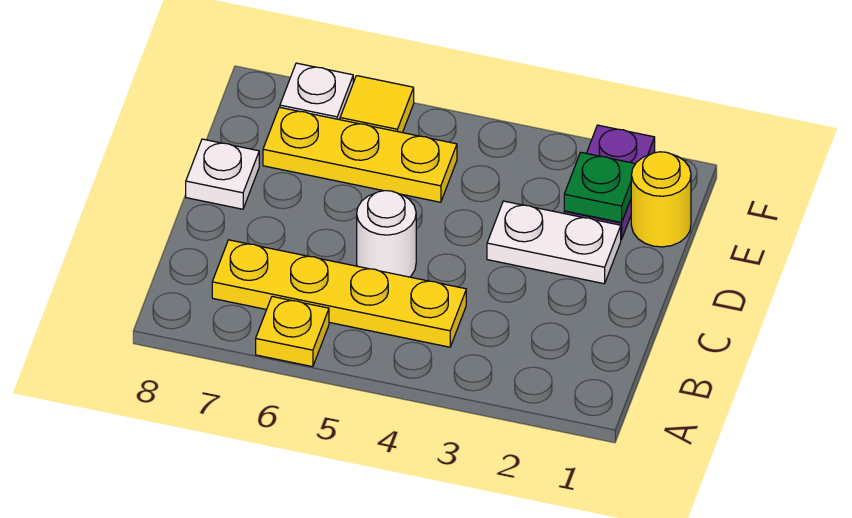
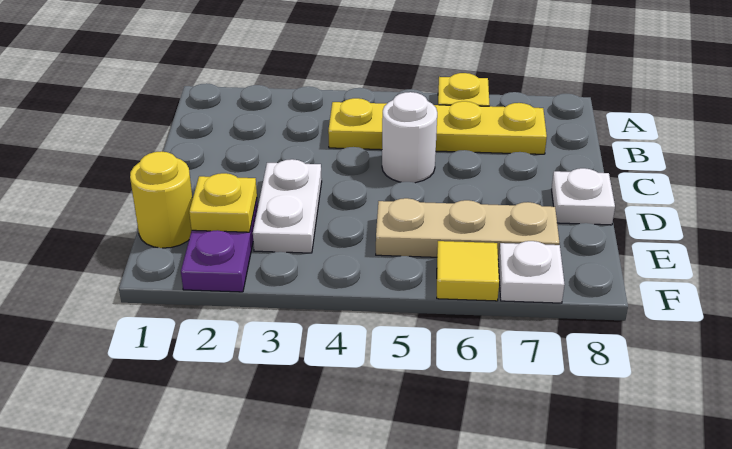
white 1x2 plate [487,201,621,284] -> white 1x2 plate turned to [253,159,322,253]
green 1x1 plate [564,152,635,223] -> yellow 1x1 plate [189,173,257,232]
yellow 1x3 plate [263,107,457,202] -> tan 1x3 plate [376,198,560,259]

